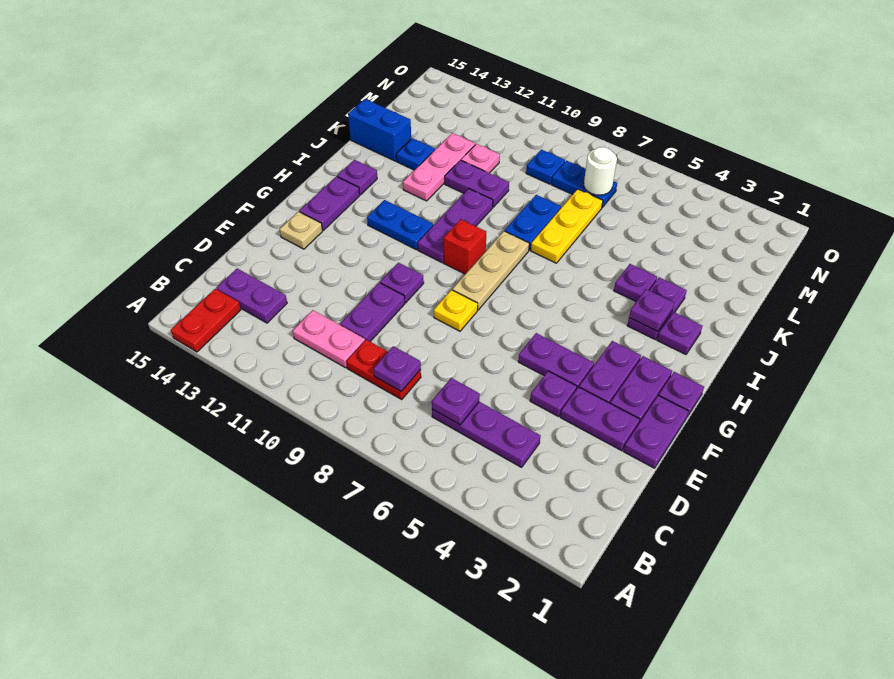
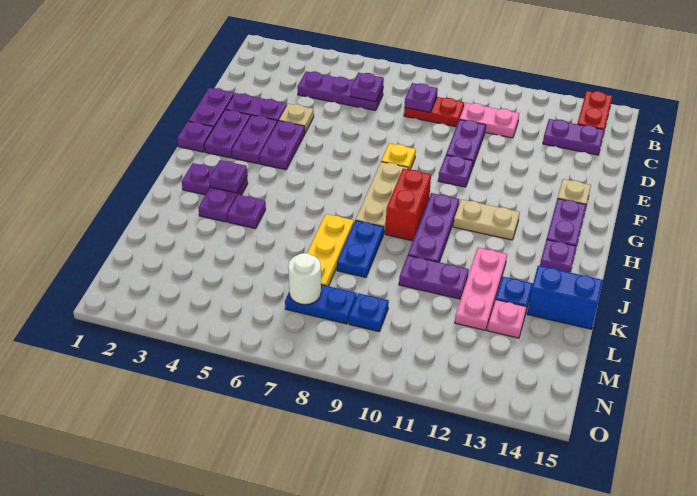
purple 1x1 plate [530,371,577,417] -> tan 1x1 plate [279,104,314,133]
purple 1x2 plate [518,333,594,388] -> purple 1x2 plate turned to [259,121,305,170]
red 1x1 brick [444,219,486,274] -> red 1x2 brick [385,169,431,241]
blue 1x2 plate [367,200,433,250] -> tan 1x2 plate [453,199,520,240]
pink 1x1 plate [461,144,500,173] -> pink 1x1 plate moved to [488,300,527,338]

